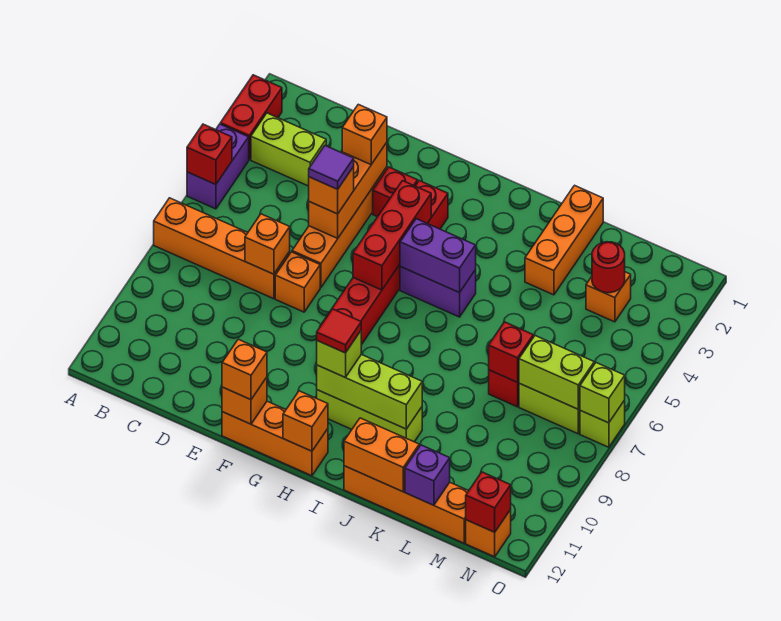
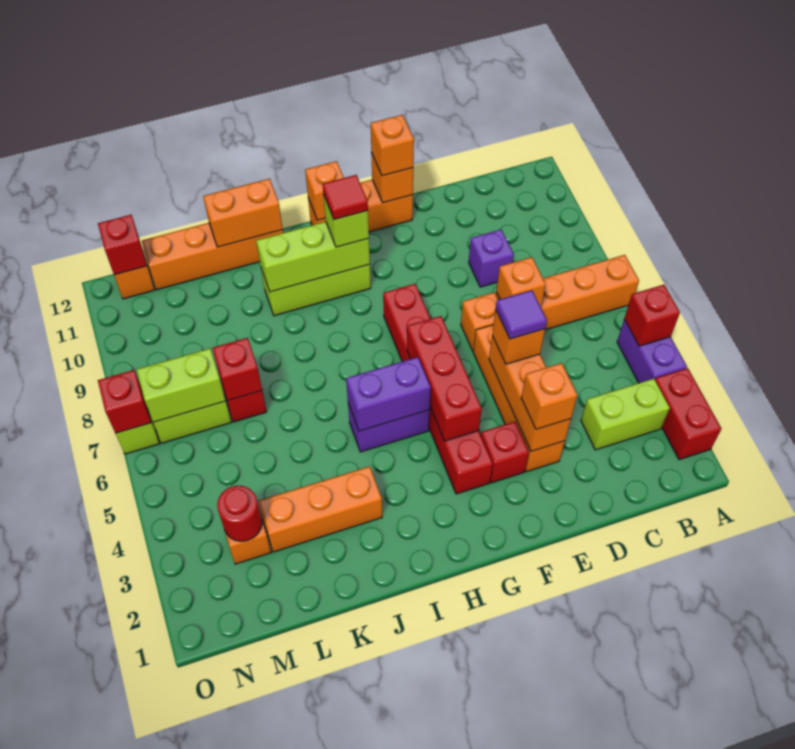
orange 1x3 brick [525,185,603,295] -> orange 1x3 brick turned to [258,466,382,552]
purple 1x1 brick [405,445,450,505] -> purple 1x1 brick moved to [469,230,514,287]
lime 1x1 brick [580,363,625,423] -> red 1x1 brick [98,370,151,433]

